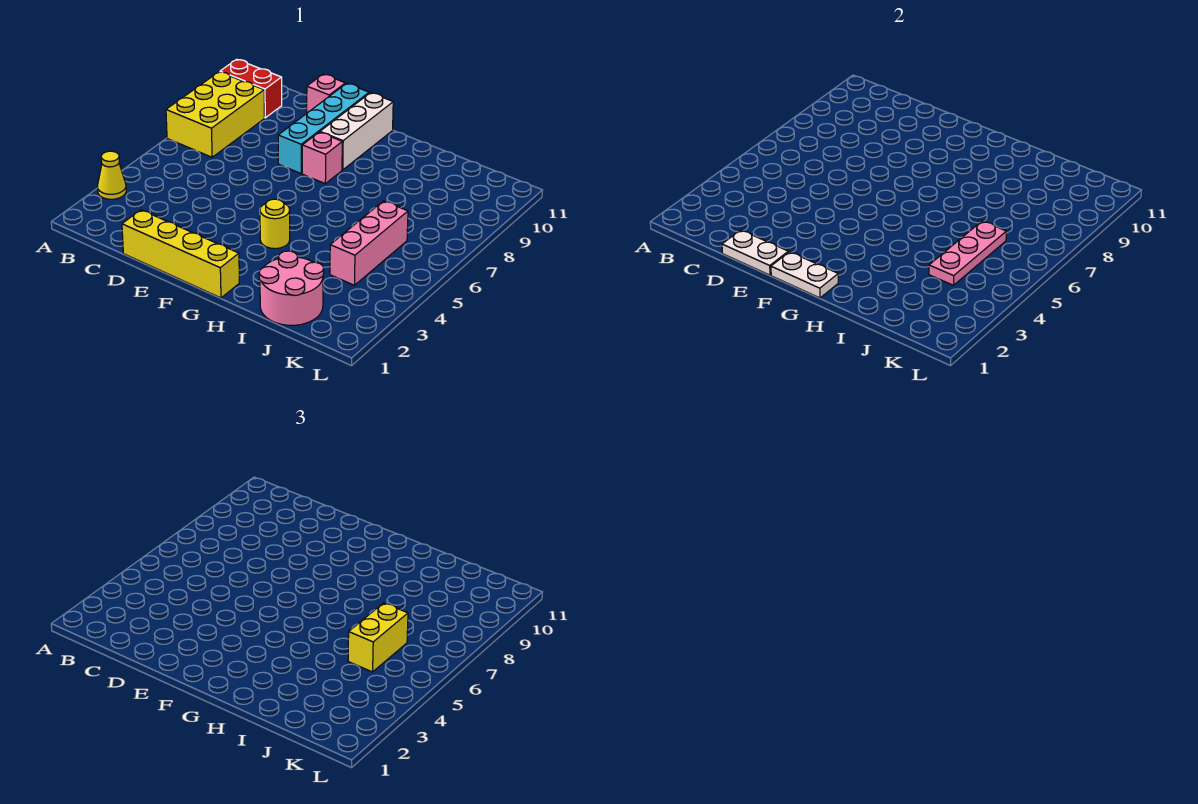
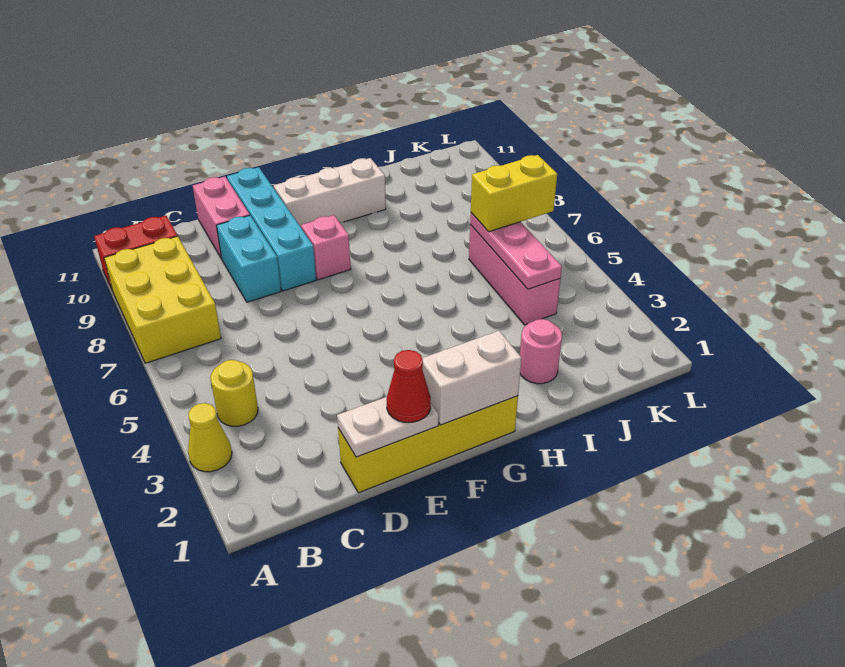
none -> cyan 1x2 brick [216,215,281,302]
pink 1x1 brick [307,74,345,113] -> pink 1x2 brick [193,177,250,258]
none -> red 1x1 cone [387,350,431,422]
white 1x2 plate [771,252,838,298] -> white 1x2 brick [422,331,521,425]
white 1x3 brick [320,93,393,170] -> white 1x3 brick turned to [274,158,386,227]
yellow 1x1 round brick [260,199,290,249] -> yellow 1x1 round brick moved to [210,360,258,426]
pink 2x2 round brick [259,251,324,325] -> pink 1x1 round brick [520,319,562,384]
yellow 1x2 brick [348,603,408,672] -> yellow 1x2 brick turned to [471,155,557,232]

